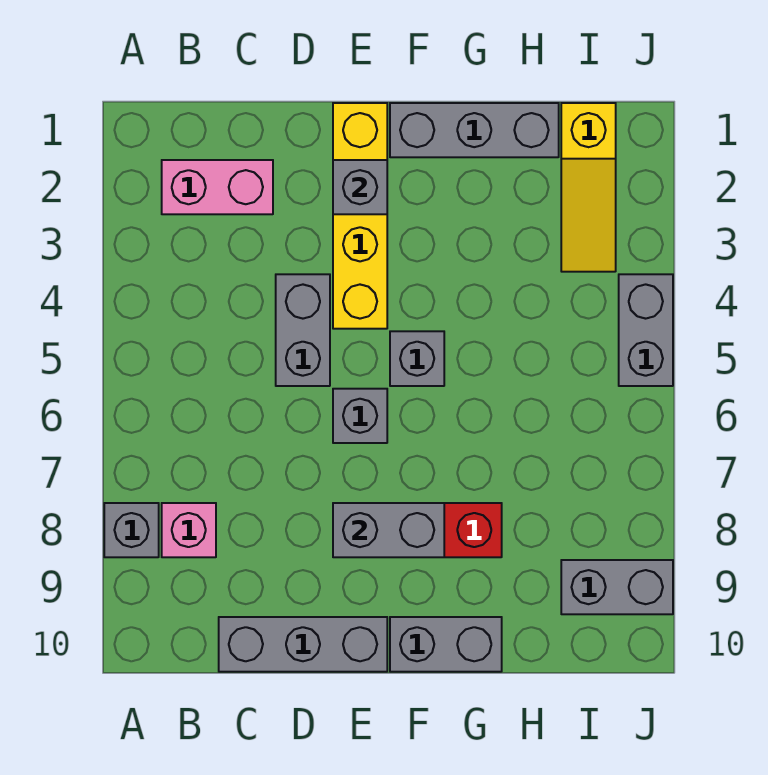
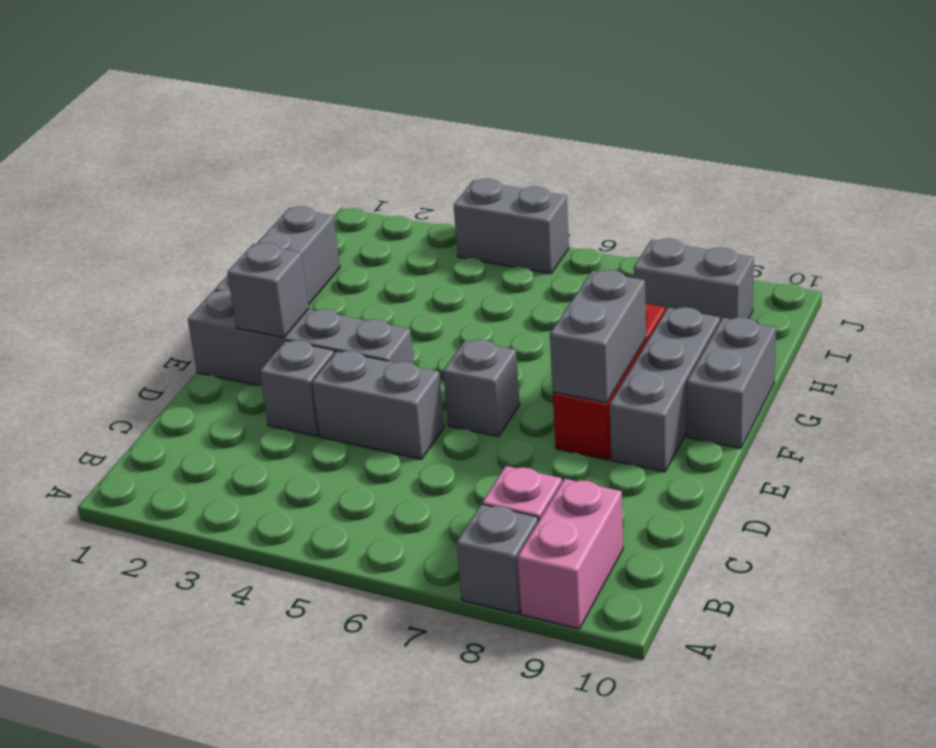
pink 1x2 brick [162,160,273,214] -> pink 1x2 brick moved to [517,479,623,629]
grey 1x3 brick [219,617,387,672] -> grey 1x3 brick moved to [609,307,720,472]
yellow 1x4 brick [333,103,387,329] -> grey 1x4 brick [188,290,414,386]
grey 1x1 brick [390,331,444,386] -> grey 1x1 brick moved to [260,340,334,436]
yellow 1x3 slope [561,103,616,272] -> none
grey 1x2 brick [561,560,673,614] -> grey 1x2 brick turned to [634,239,754,321]

